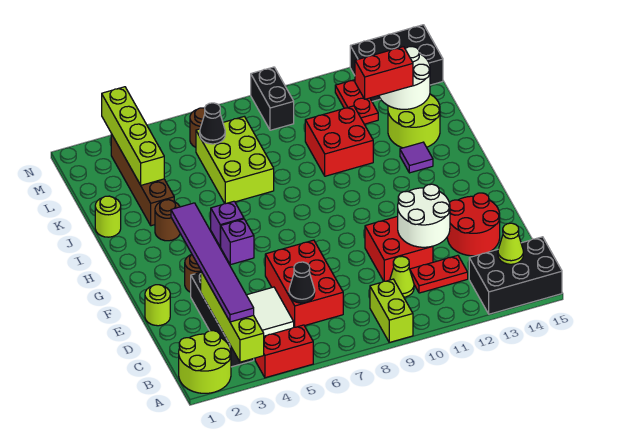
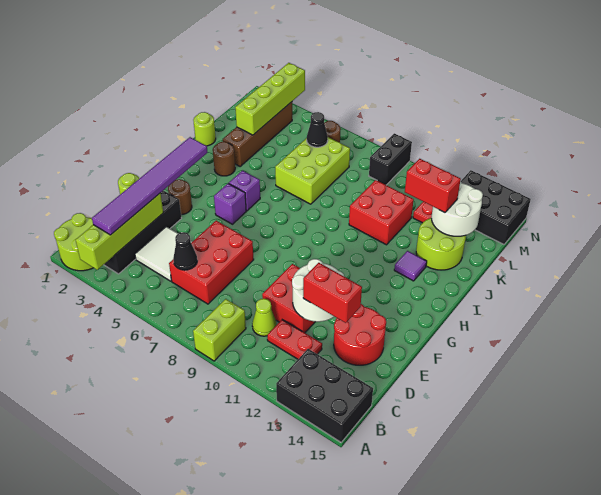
red 1x2 brick [255,325,313,378] -> red 1x2 brick moved to [303,263,362,323]
lime 1x1 cone [498,223,523,264] -> none

